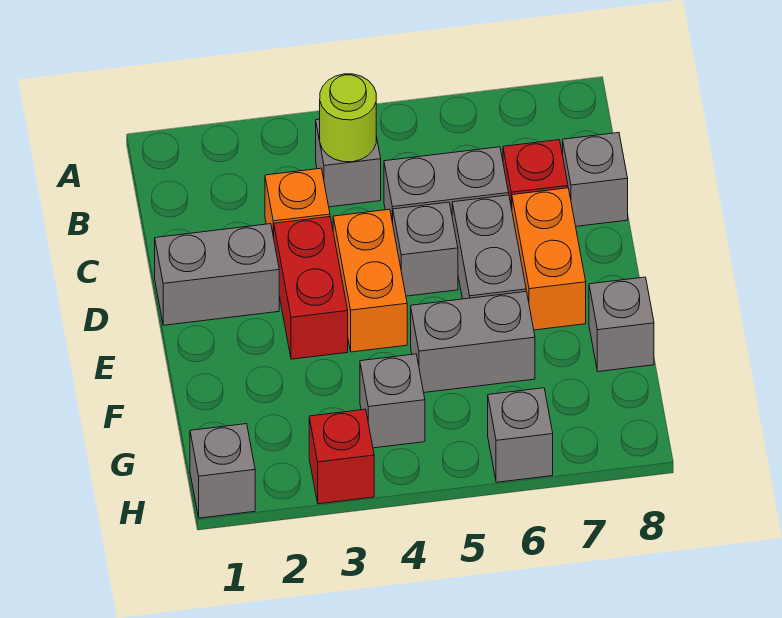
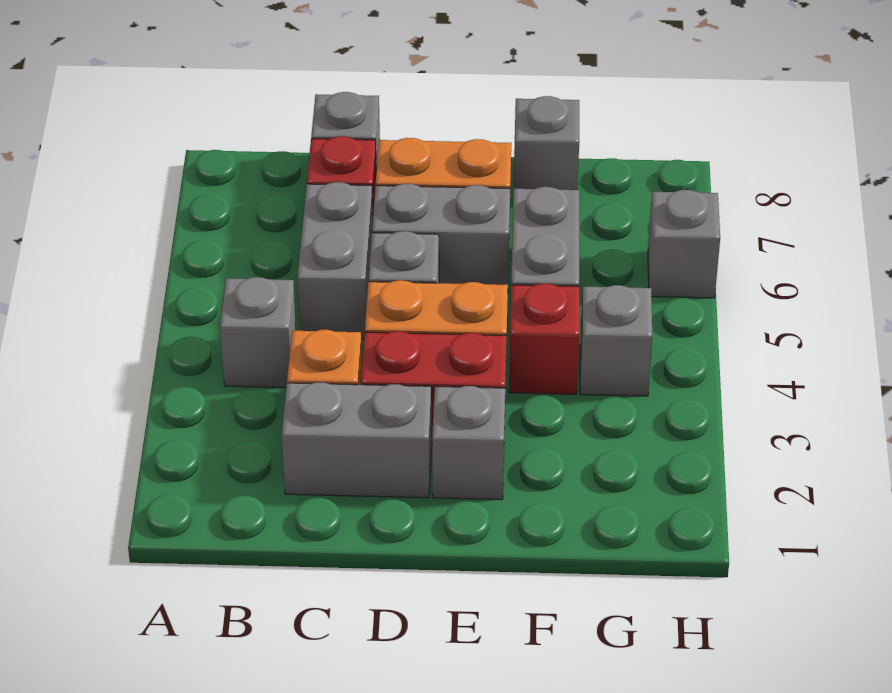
lime 1x1 round brick [320,74,376,162] -> none
grey 1x2 brick [155,224,279,325] -> grey 1x2 brick turned to [282,382,432,498]
grey 1x1 brick [190,424,255,518] -> grey 1x1 brick moved to [432,386,505,500]
red 1x1 brick [309,409,374,504] -> red 1x1 brick moved to [509,284,580,394]

